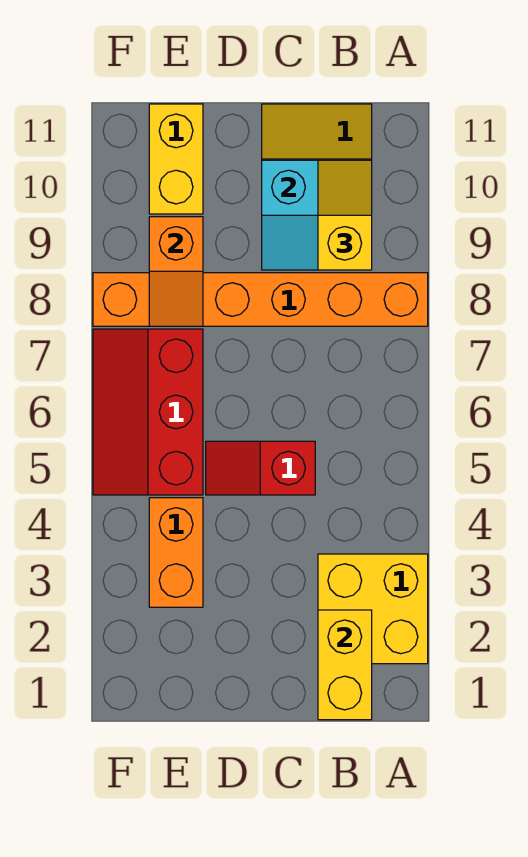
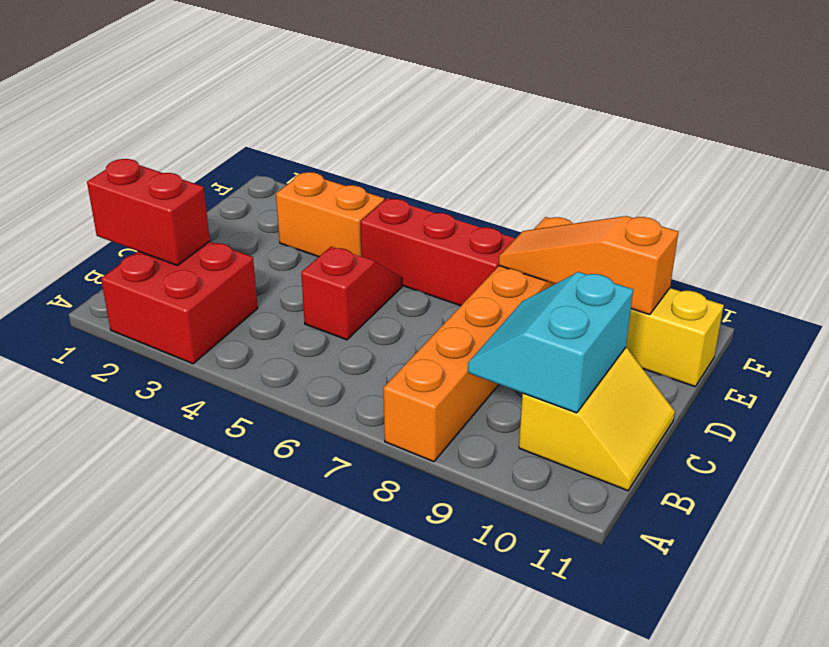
yellow 2x2 brick [318,554,428,664] -> red 2x2 brick [101,241,258,364]
yellow 1x2 brick [318,610,372,720] -> red 1x2 brick [87,159,210,266]
yellow 1x2 slope [318,160,372,270] -> none
orange 1x2 slope [149,217,203,326] -> orange 1x3 slope [499,216,678,315]

